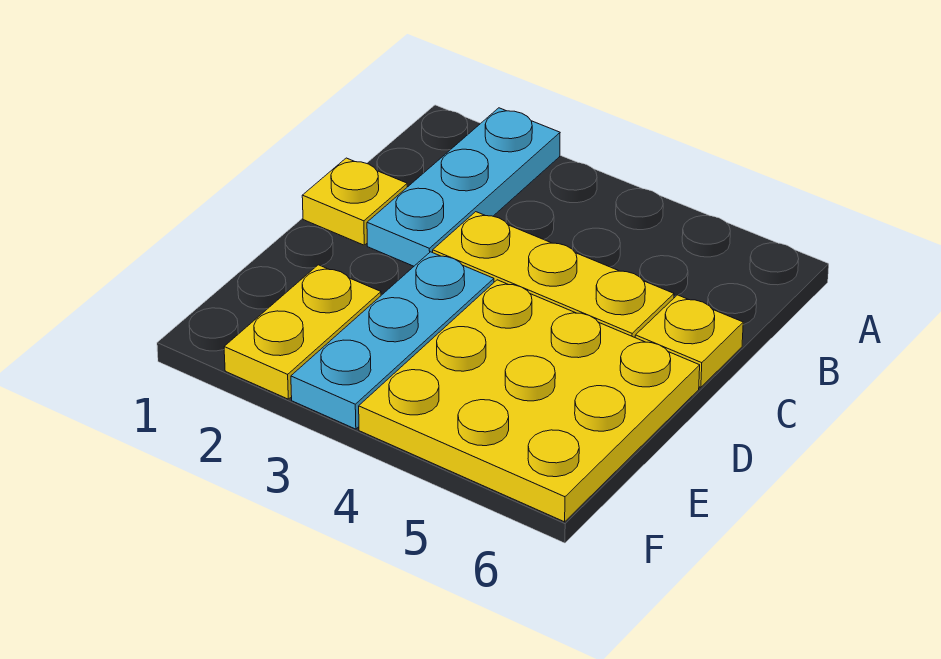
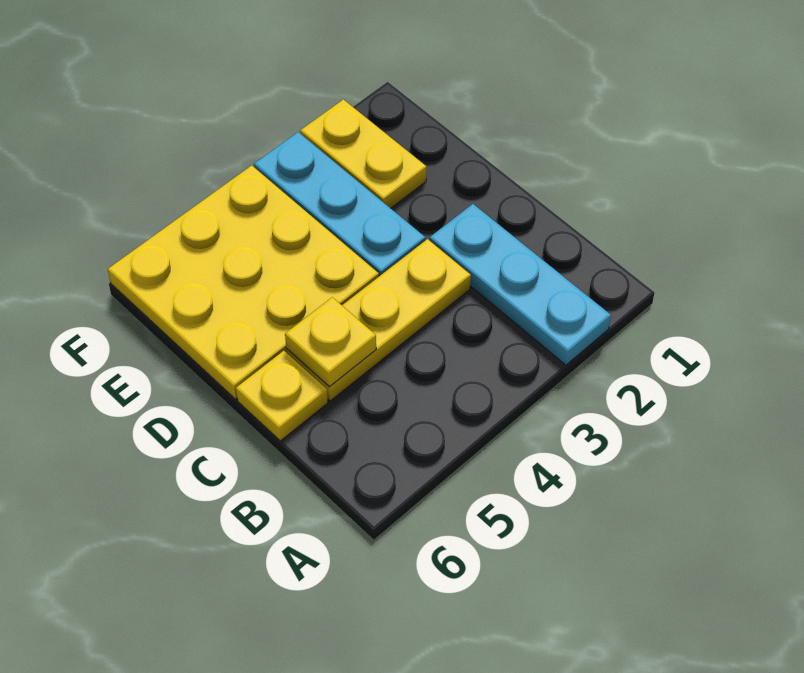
yellow 1x1 plate [302,158,407,245] -> yellow 1x1 plate moved to [285,297,376,387]

